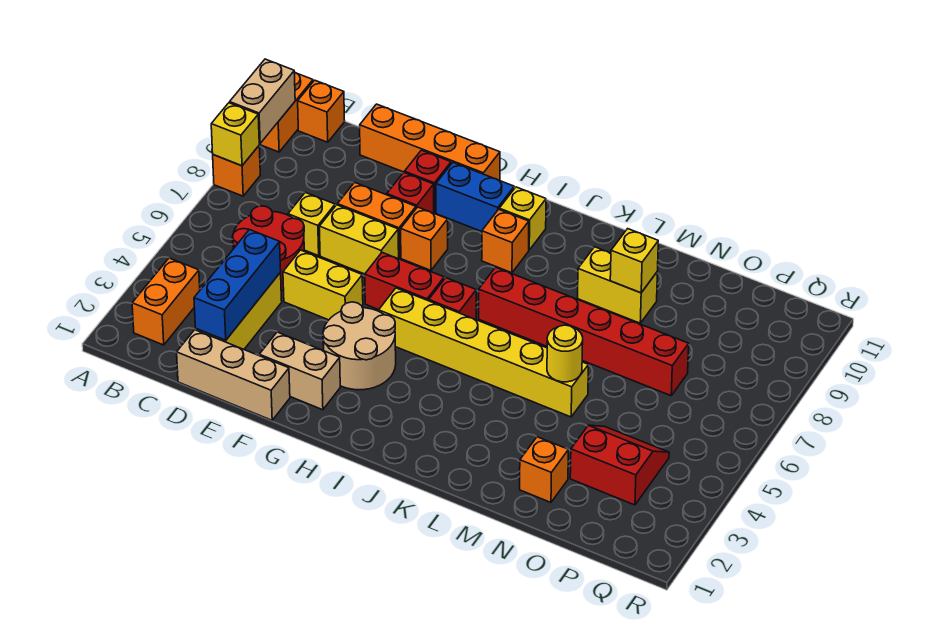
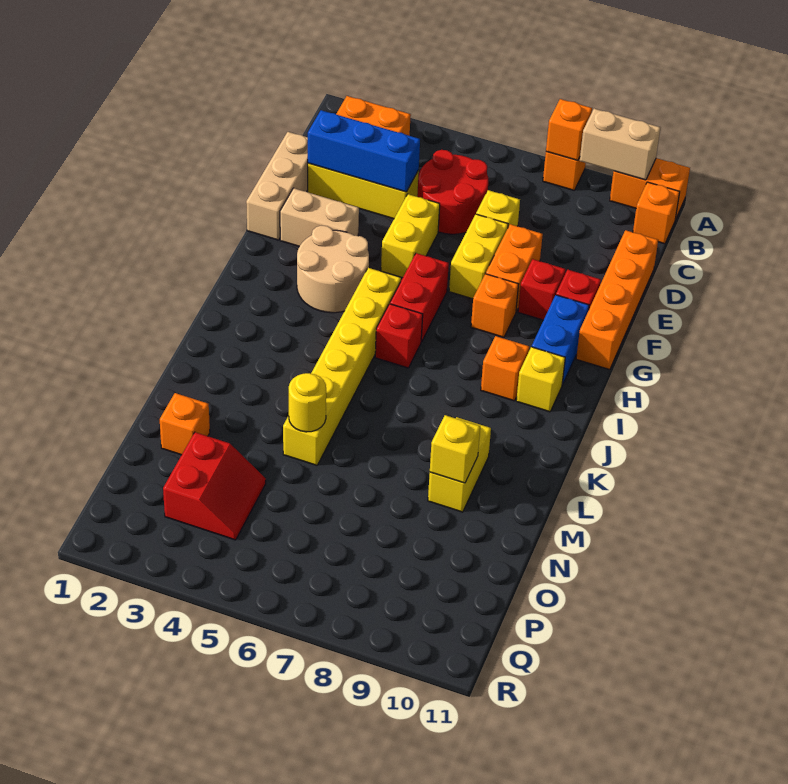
yellow 1x1 brick [211,103,259,166] -> orange 1x1 brick [546,99,592,161]
tan 1x2 brick [259,332,340,410] -> tan 1x2 brick turned to [280,188,359,246]
red 1x6 brick [479,267,689,396] -> none

